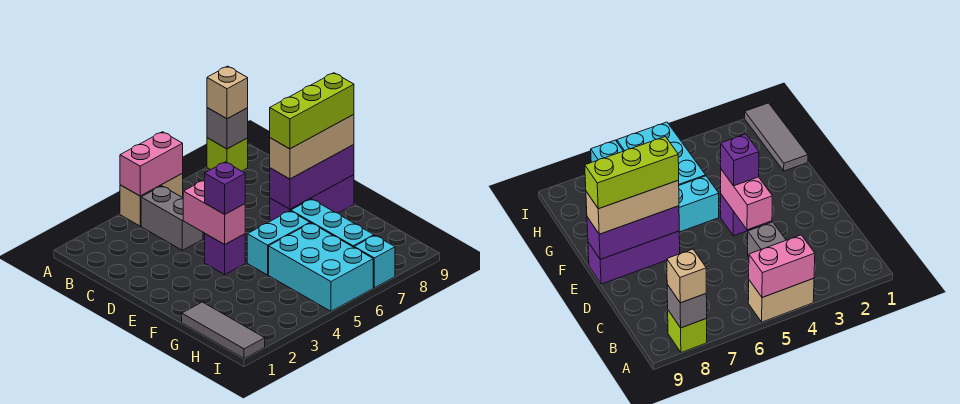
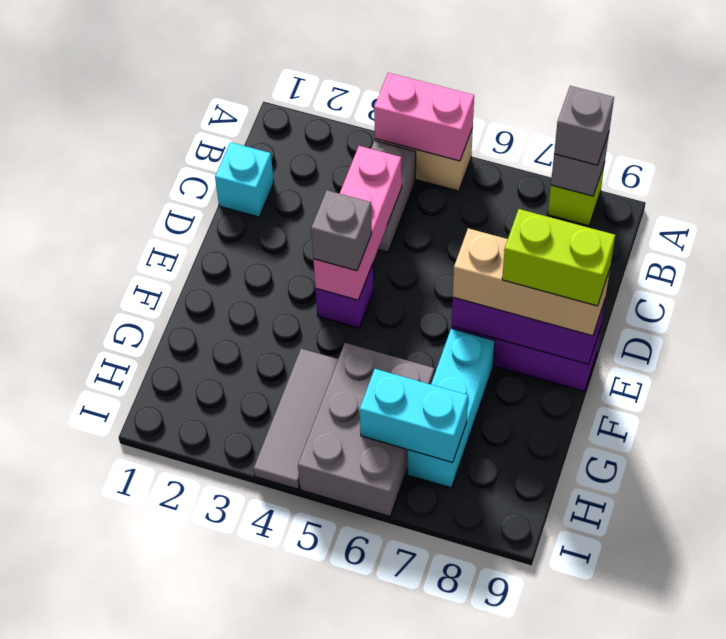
tan 1x1 brick [207,66,248,119] -> grey 1x1 brick [554,86,614,165]
pink 1x2 brick [183,180,245,245] -> pink 1x3 brick [313,146,402,300]
purple 1x1 brick [205,162,245,214] -> grey 1x1 brick [311,190,372,271]
lime 1x3 brick [270,73,354,149] -> lime 1x2 brick [502,209,615,306]
cyan 1x2 brick [247,211,310,275] -> cyan 1x2 brick moved to [360,369,468,462]
grey 1x3 tile [182,302,265,359] -> grey 1x3 tile moved to [254,349,338,489]
cyan 2x3 brick [269,223,373,311] -> grey 2x3 brick [298,343,434,516]
cyan 1x1 brick [354,236,395,288] -> cyan 1x1 brick moved to [215,142,274,217]

